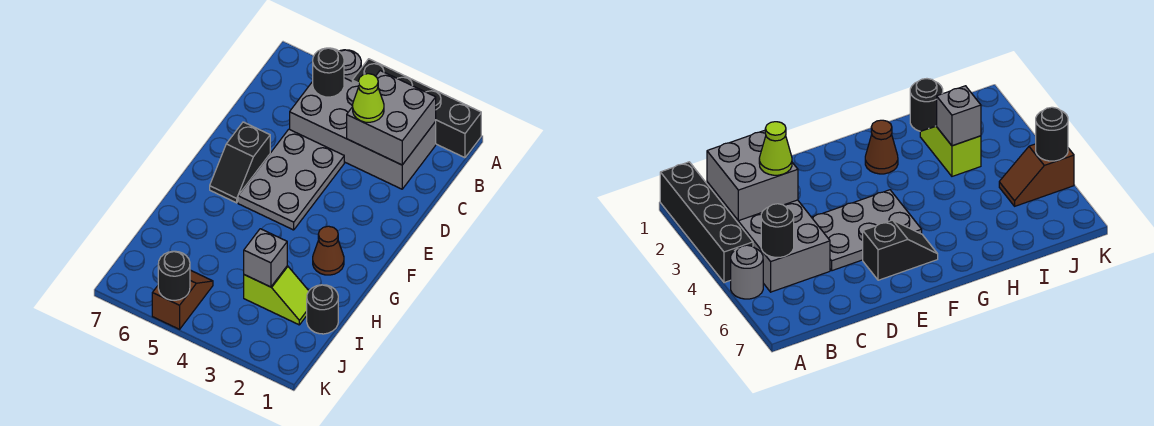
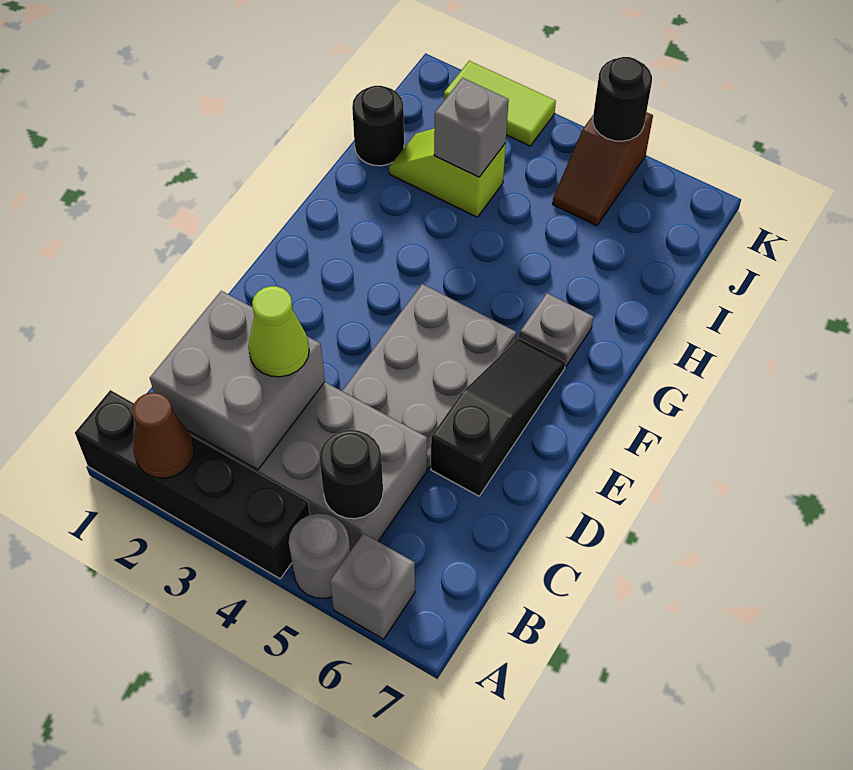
none -> grey 1x1 brick [330,533,415,639]
black 1x2 slope [210,122,270,203] -> black 1x3 slope [431,338,565,496]
brown 1x1 cone [313,226,344,275] -> brown 1x1 cone moved to [133,393,194,478]
none -> grey 1x1 plate [520,293,594,367]
none -> lime 1x2 tile [444,61,556,146]

